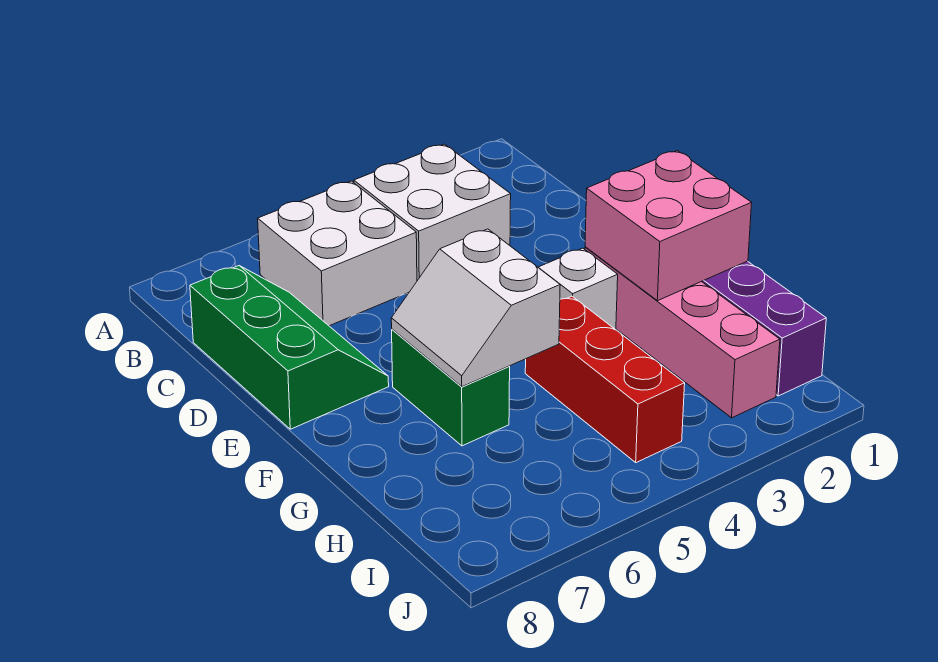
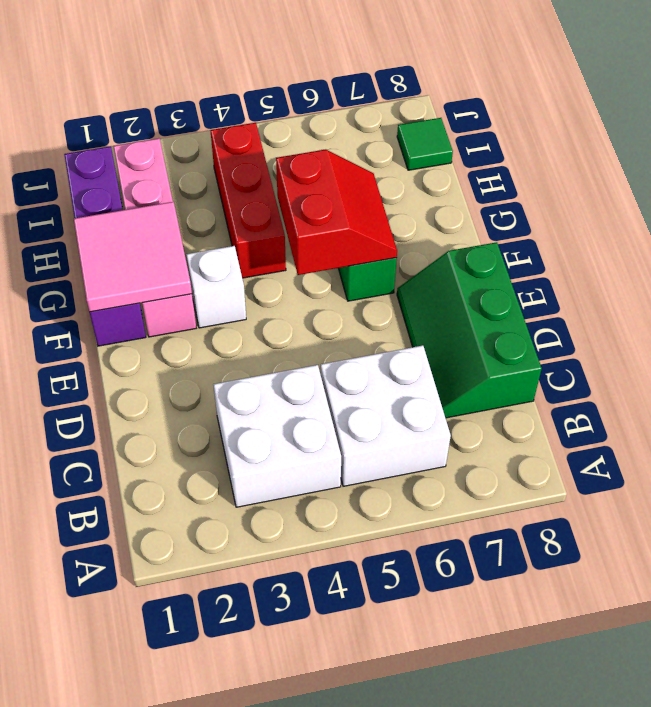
pink 2x2 brick [585,151,752,301] -> pink 2x2 tile [74,202,192,312]
white 2x2 slope [391,229,560,387] -> red 2x2 slope [276,149,397,275]
none -> green 1x1 tile [397,118,453,170]

